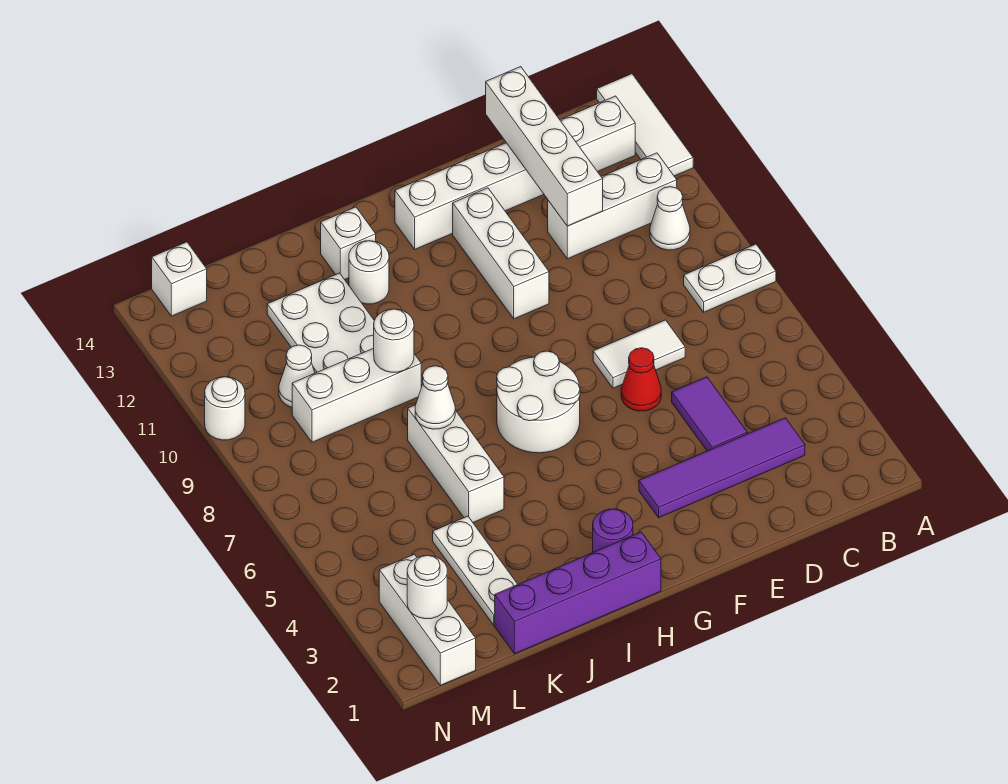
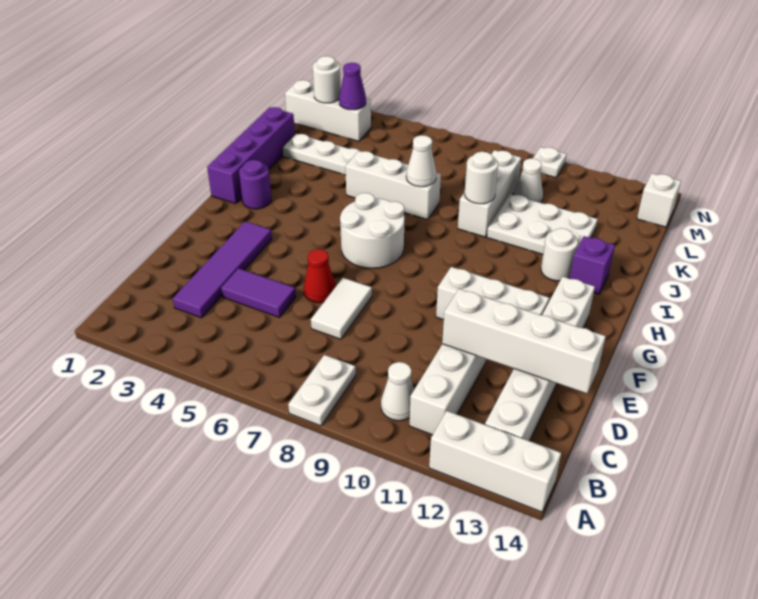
white 1x3 tile [597,74,693,176] -> white 1x3 brick [429,411,561,512]
white 1x1 brick [321,207,376,280] -> purple 1x1 brick [570,236,615,294]
none -> purple 1x1 cone [339,63,366,110]
white 1x1 round brick [205,377,245,440] -> white 1x1 plate [533,147,567,178]

